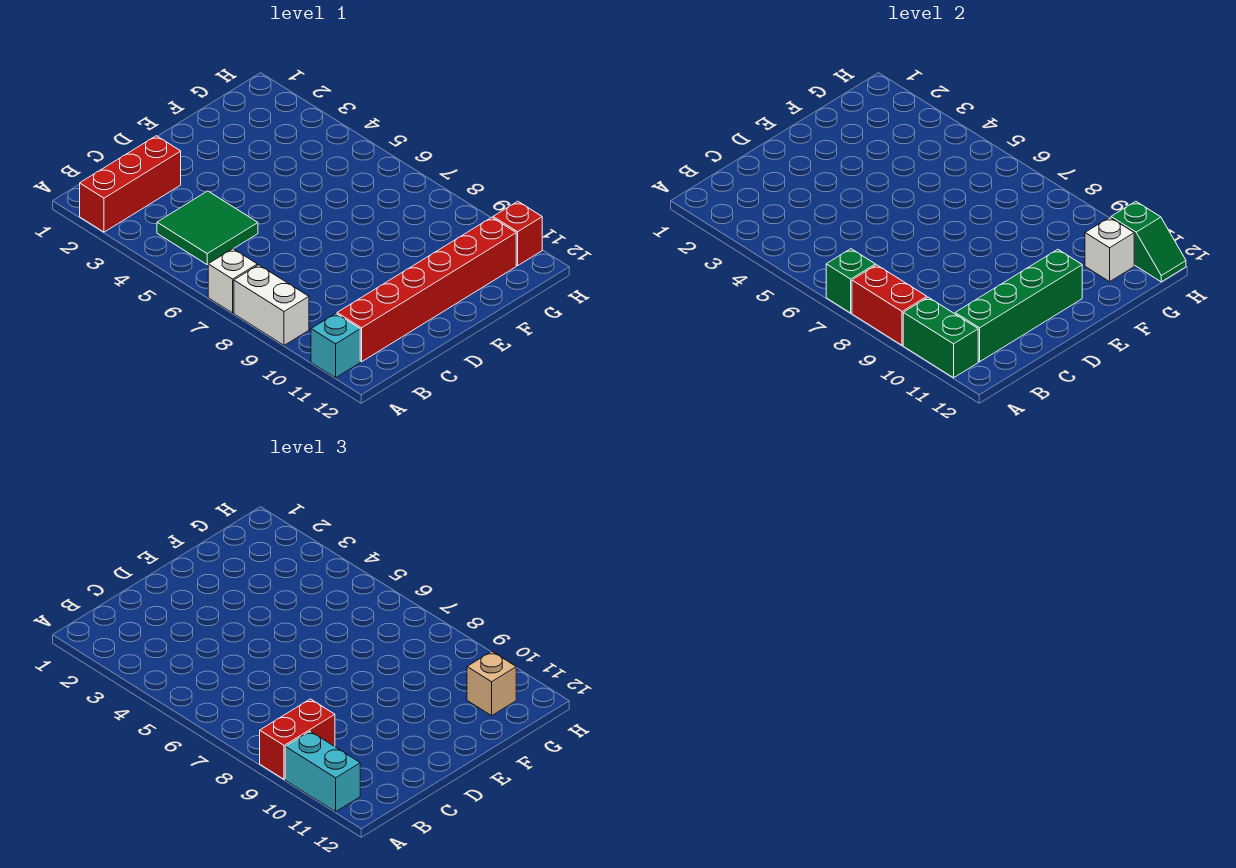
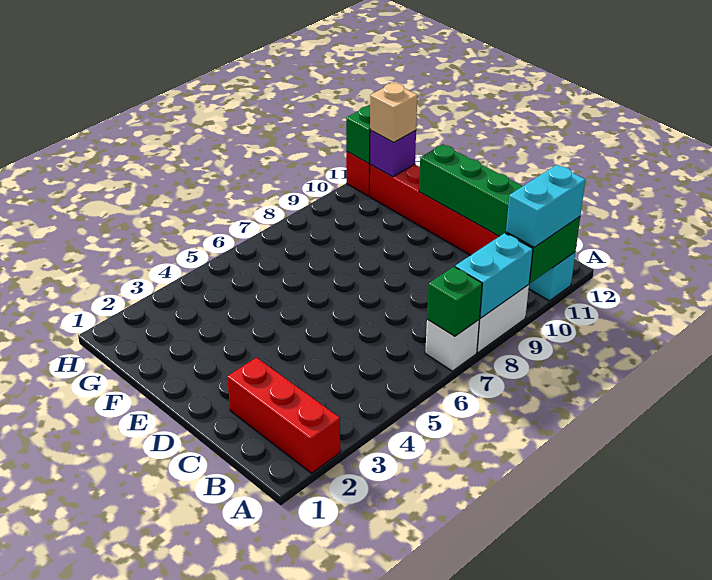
red 1x2 brick [852,265,927,345] -> cyan 1x2 brick [455,233,533,318]
red 1x2 brick [260,699,335,779] -> none
green 2x2 tile [157,191,258,264] -> none
white 1x1 brick [1085,217,1134,282] -> purple 1x1 brick [370,130,416,177]

